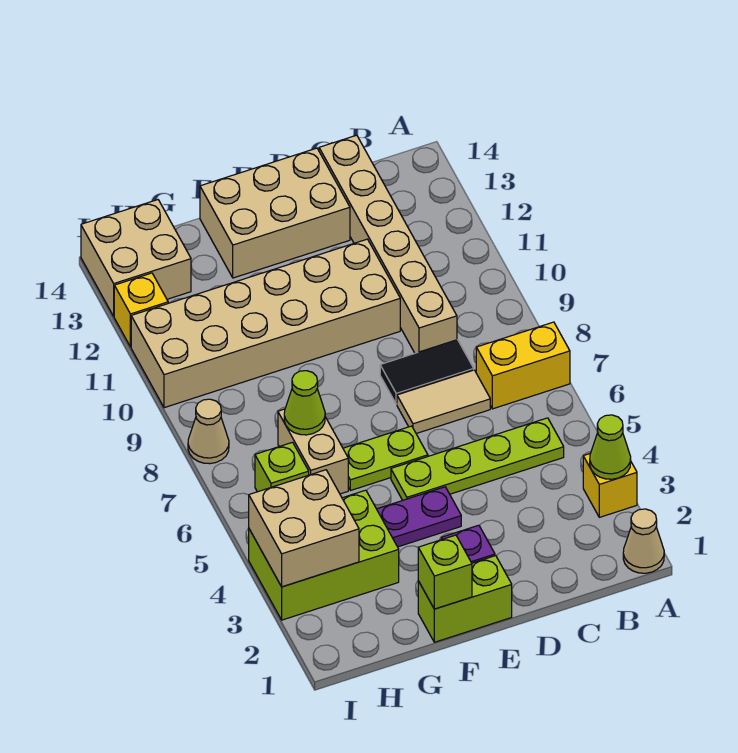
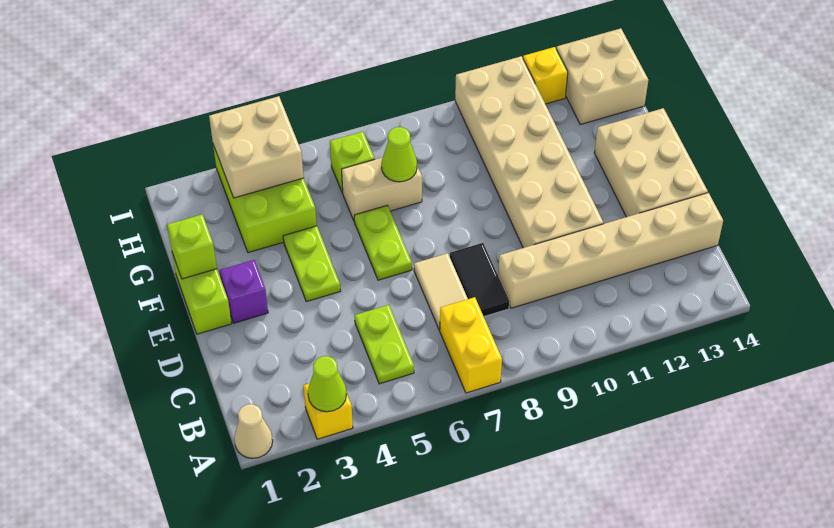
lime 1x4 plate [391,418,564,500] -> lime 1x2 plate [355,305,414,384]
purple 1x2 plate [377,487,461,547] -> lime 1x2 plate [283,226,340,302]
tan 1x1 cone [188,399,229,464] -> none

